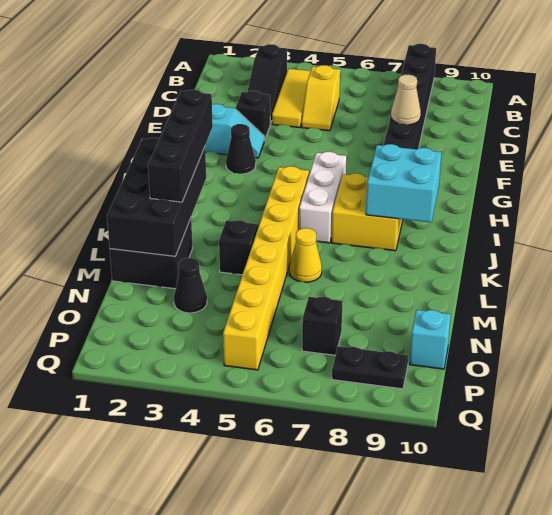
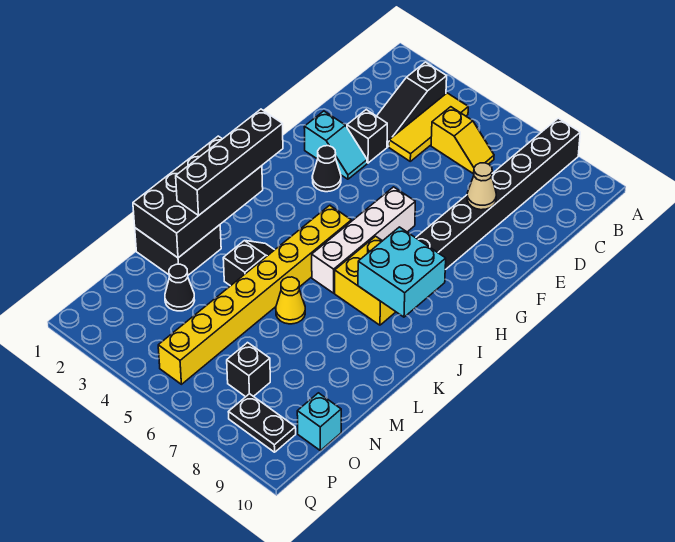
yellow 1x2 slope [302,65,340,131] -> yellow 1x2 slope turned to [431,107,494,174]
white 1x3 brick [299,152,346,243] -> white 1x4 brick [312,187,415,293]

